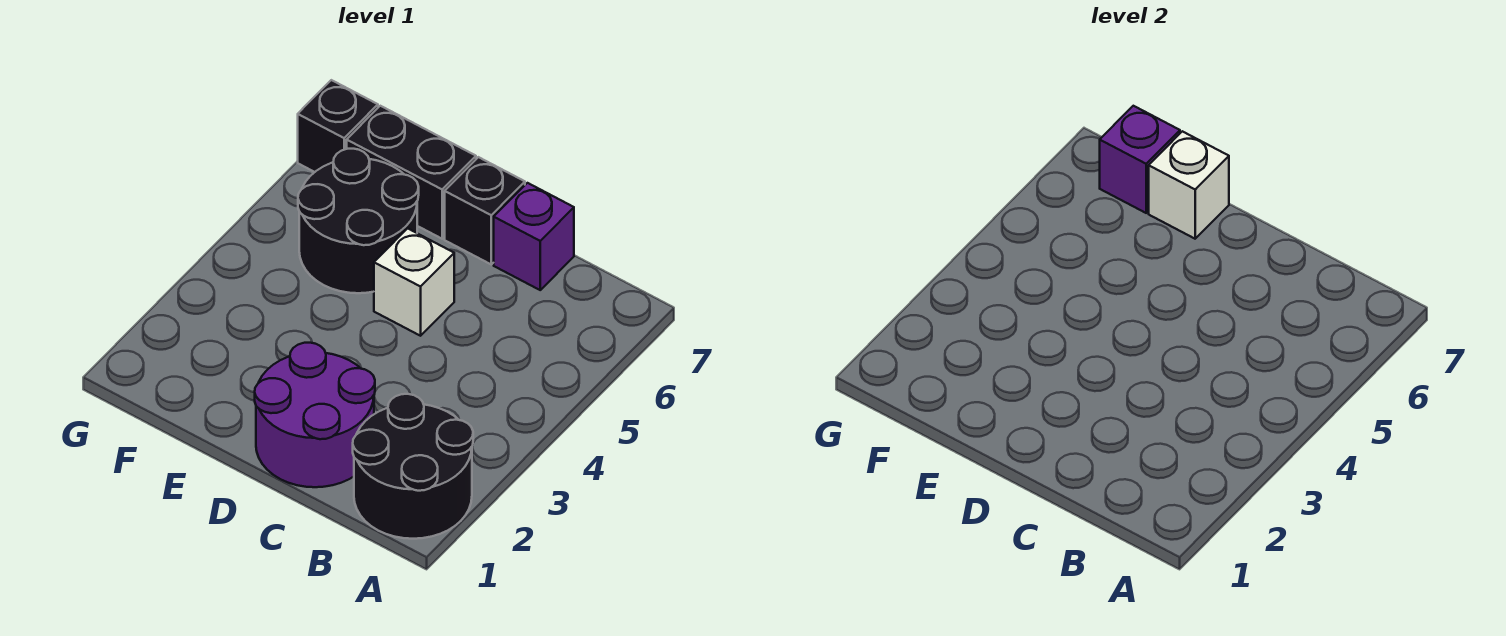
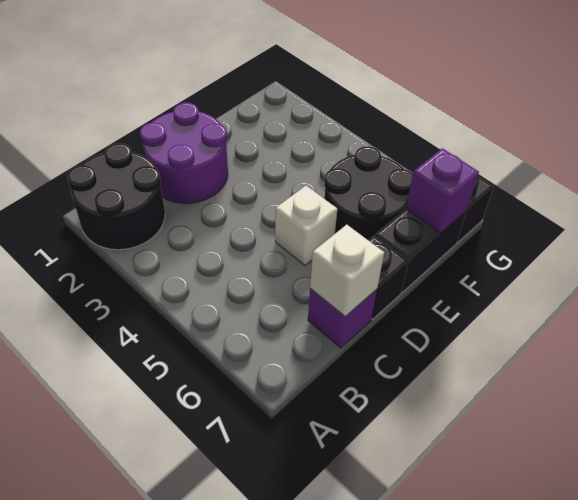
white 1x1 brick [1149,131,1229,239] -> white 1x1 brick moved to [310,225,384,317]

